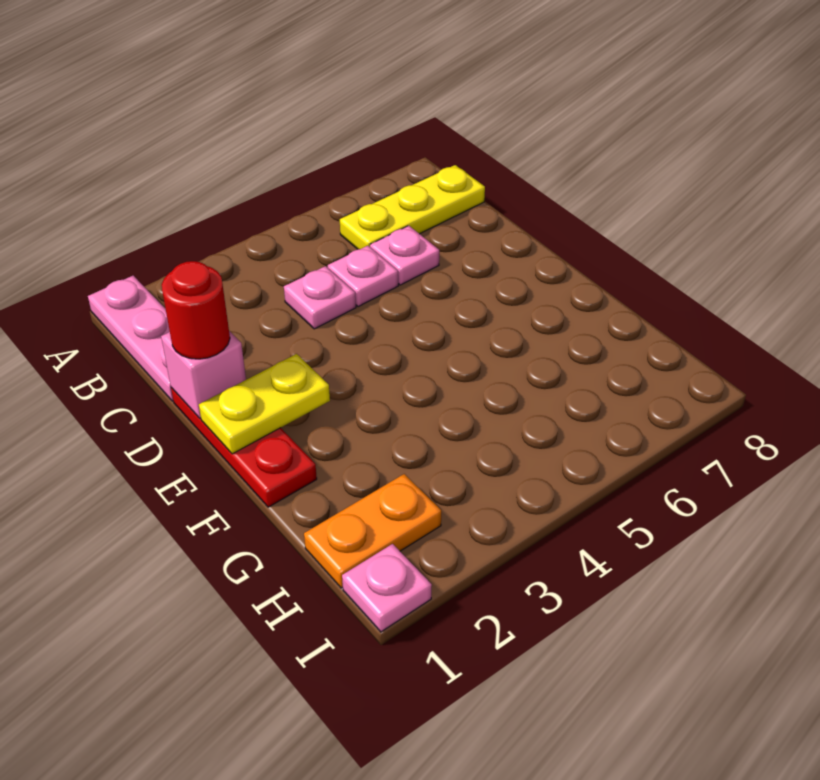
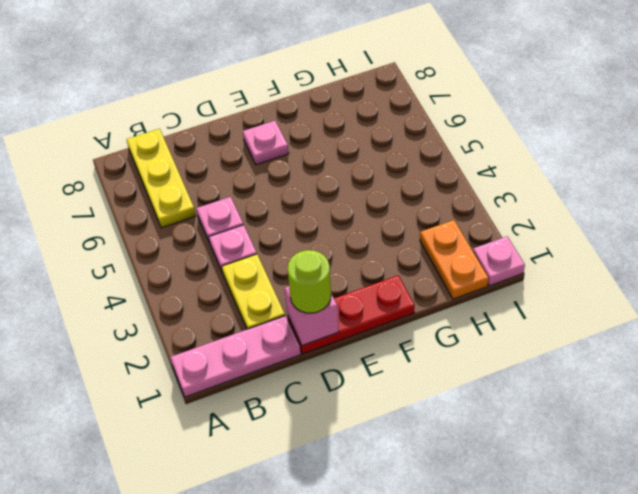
pink 1x1 plate [370,226,439,285] -> pink 1x1 plate moved to [243,121,289,165]
red 1x1 round brick [162,261,230,359] -> lime 1x1 round brick [288,250,331,313]
yellow 1x2 plate [199,354,330,454] -> yellow 1x2 plate moved to [222,254,285,329]

